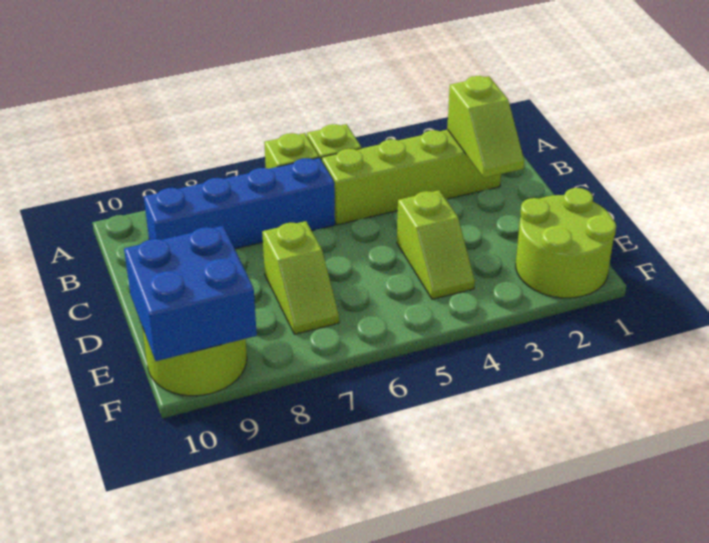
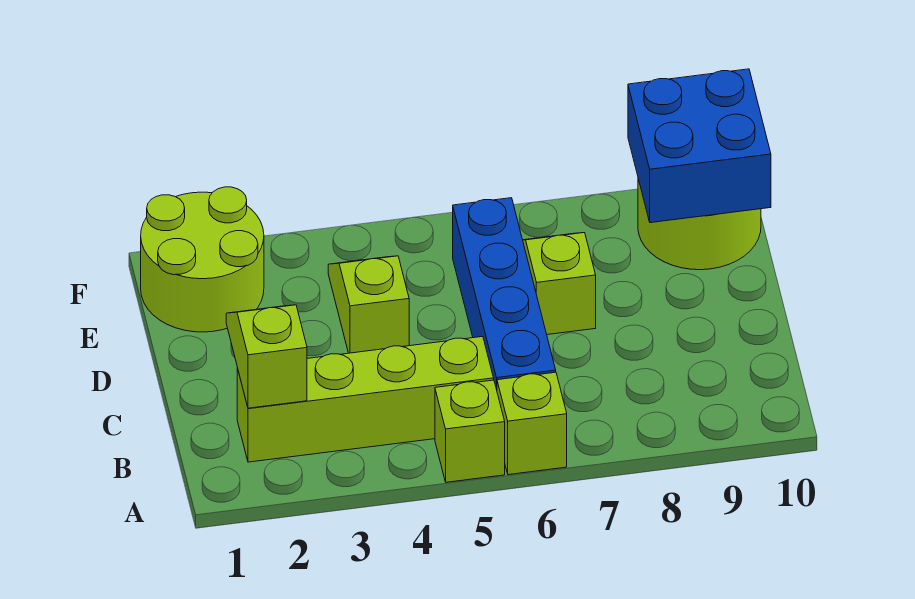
blue 1x4 brick [144,158,335,249] -> blue 1x4 brick turned to [453,198,556,389]

